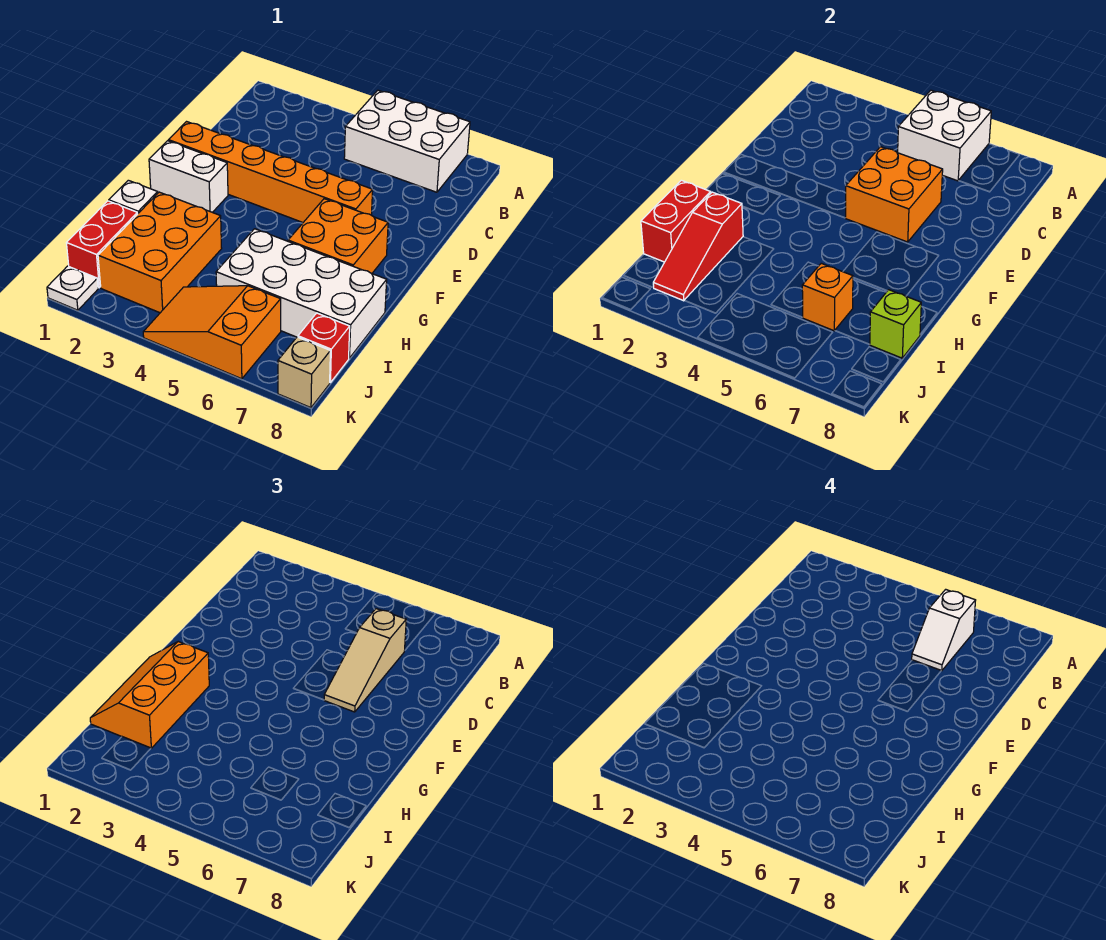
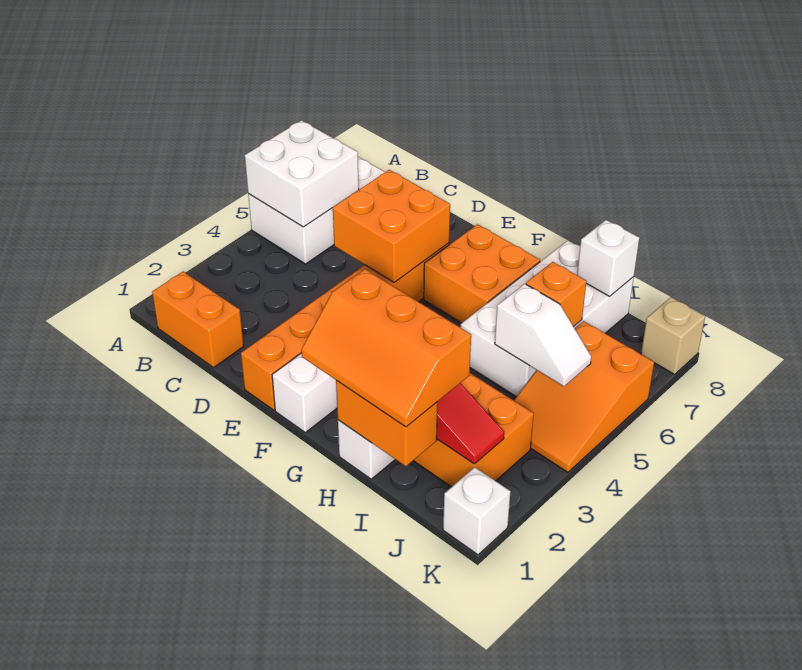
none -> orange 1x2 brick [152,272,244,368]
white 1x2 slope [912,589,976,671] -> white 1x2 slope moved to [495,284,591,386]
tan 1x3 slope [324,609,406,712] -> none
red 1x2 brick [641,180,711,262] -> orange 1x2 brick [336,381,437,466]
red 1x2 brick [67,201,137,288] -> none
lime 1x1 brick [870,290,921,358] -> white 1x1 brick [577,220,639,296]
red 1x1 brick [298,313,350,383] -> none
white 1x1 plate [47,266,98,310] -> white 1x1 brick [443,467,511,555]

